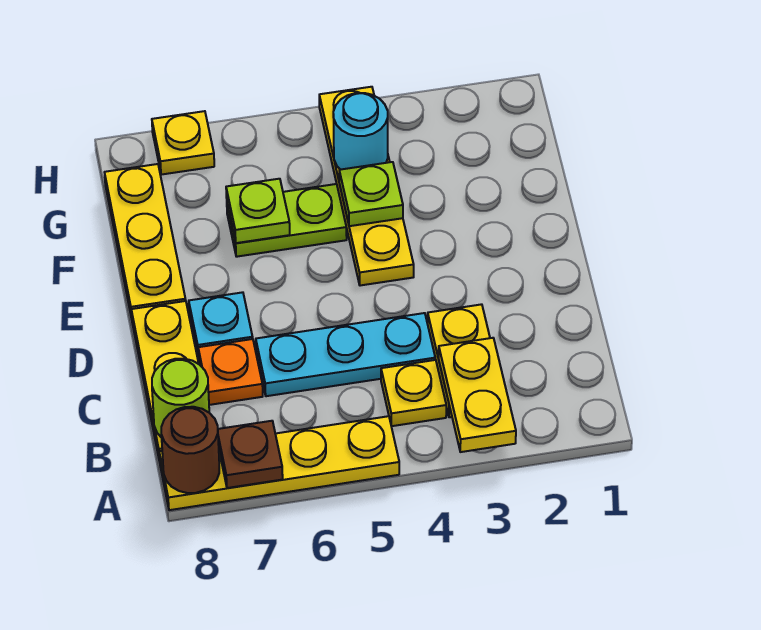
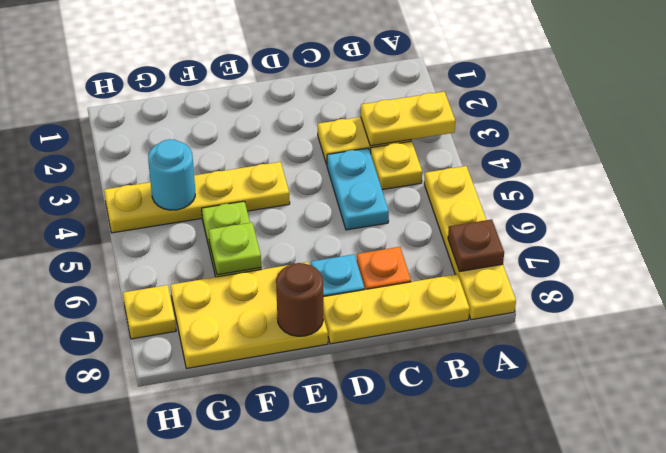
brown 1x1 round brick [161,407,219,493] -> brown 1x1 round brick moved to [276,263,323,336]
lime 1x1 round brick [152,359,209,438] -> none
cyan 1x3 plate [256,313,435,396] -> cyan 1x2 plate [327,148,389,230]
yellow 1x3 plate [105,164,186,319] -> yellow 2x3 plate [170,262,328,368]
lime 1x1 plate [339,162,403,226] -> none

